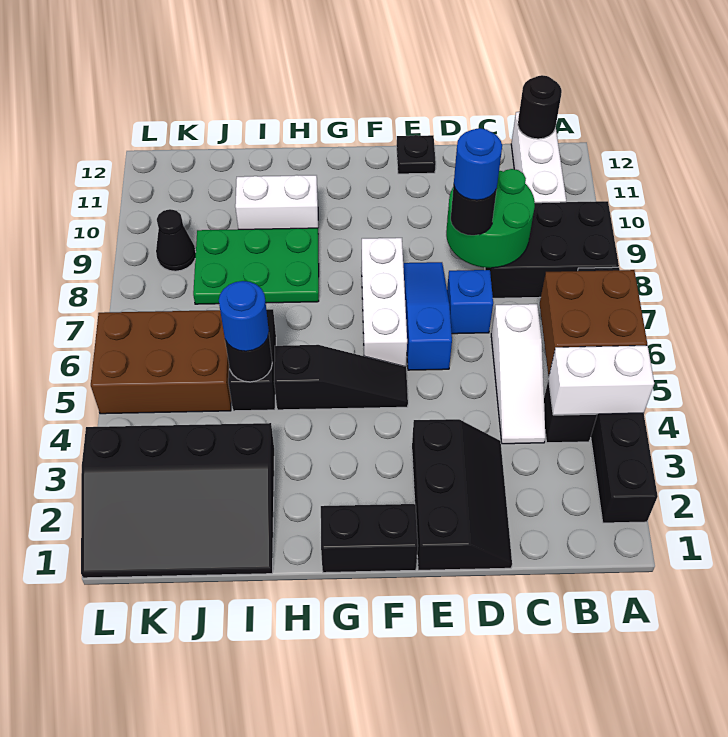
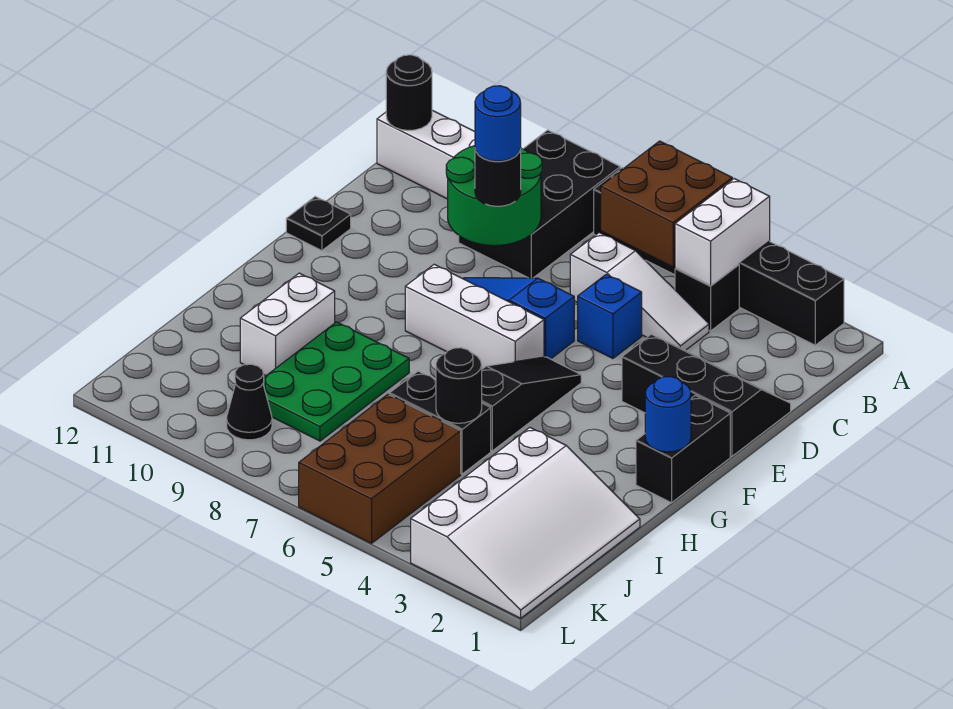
blue 1x1 brick [447,270,493,334] -> blue 1x1 brick moved to [578,274,642,358]
black 3x4 slope [81,423,274,578] -> white 3x4 slope [411,428,640,618]
blue 1x1 round brick [219,281,269,351] -> blue 1x1 round brick moved to [645,376,691,452]

